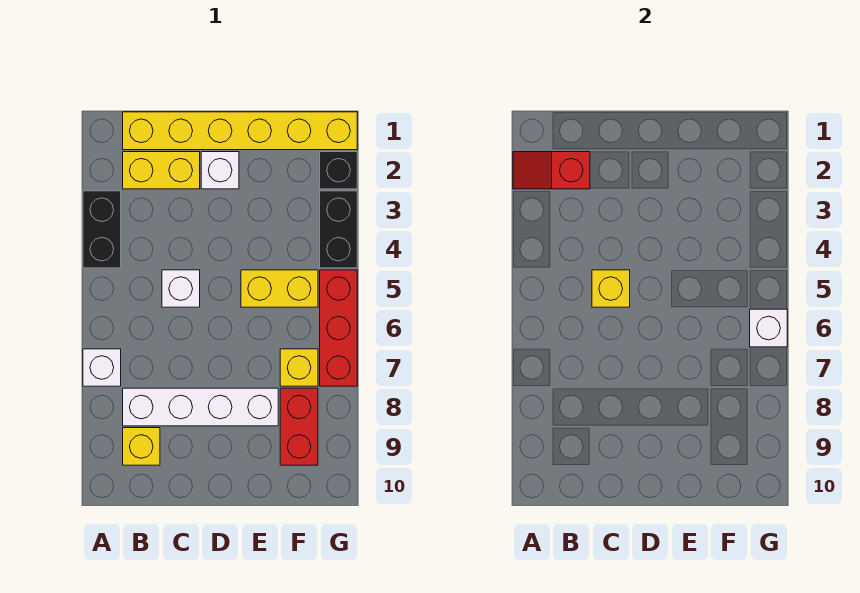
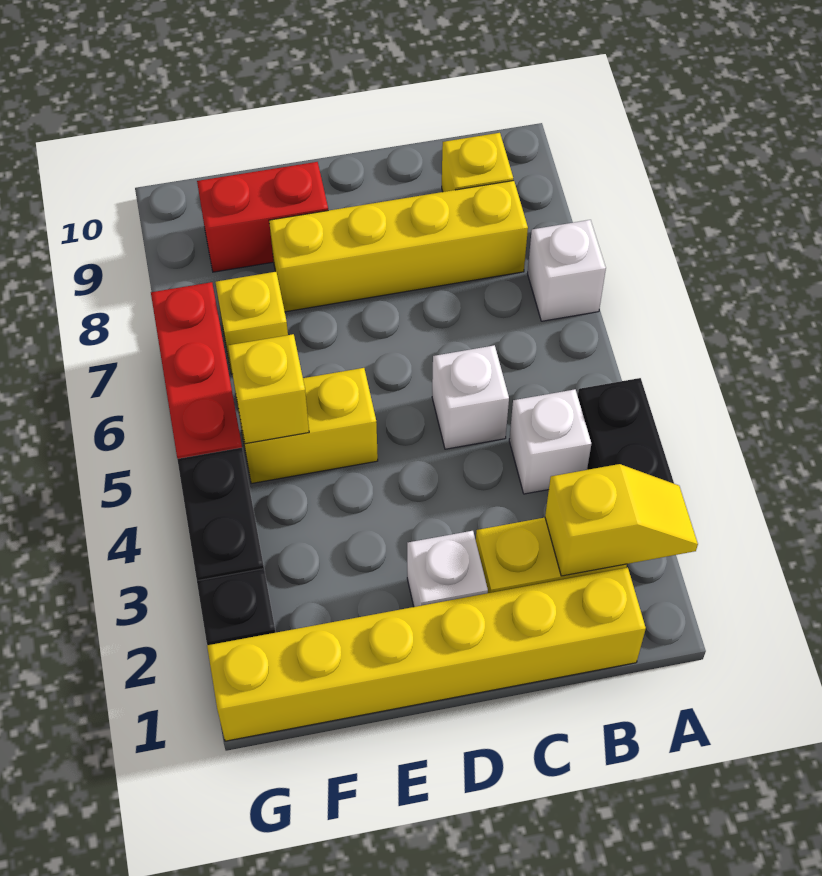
red 1x2 slope [513,152,590,189] -> yellow 1x2 slope [545,464,698,576]
white 1x4 brick [123,388,278,426] -> yellow 1x4 brick [269,180,528,312]
yellow 1x1 brick [592,270,630,307] -> yellow 1x1 brick moved to [228,334,309,444]
red 1x2 brick [280,388,318,465] -> red 1x2 brick turned to [197,162,328,272]
white 1x1 brick [750,309,787,347] -> white 1x1 brick moved to [509,389,591,494]

